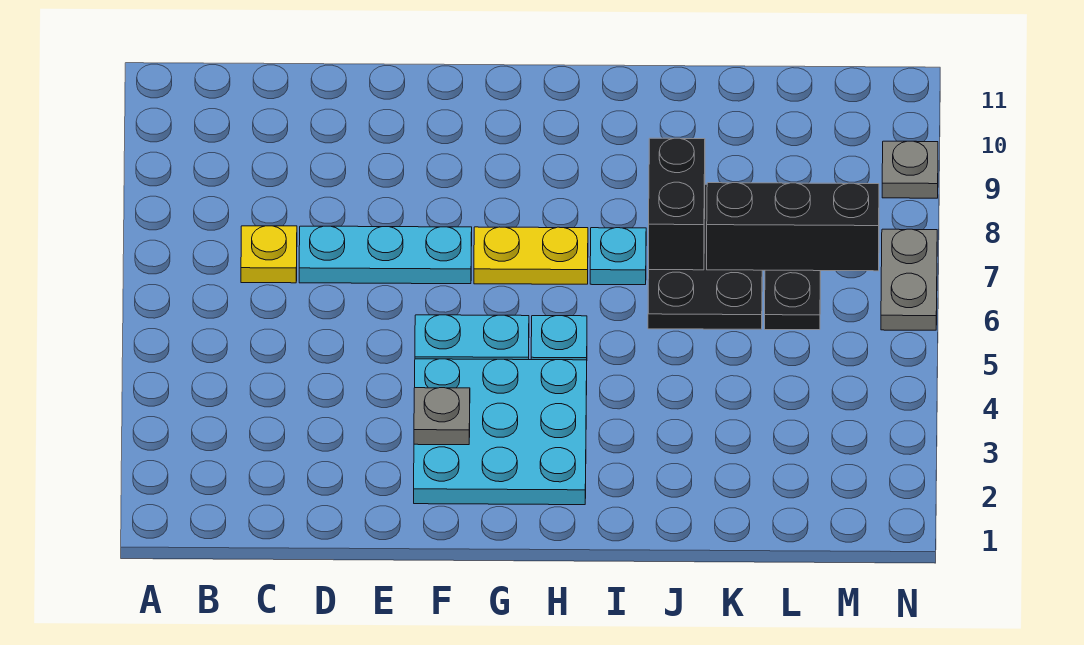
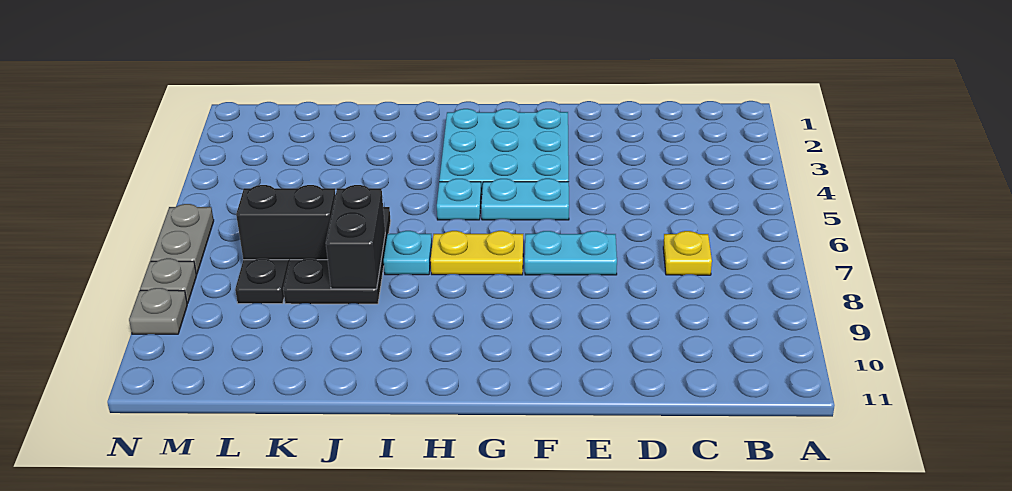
cyan 1x3 plate [299,226,472,284] -> cyan 1x2 plate [525,231,617,275]
grey 1x1 plate [414,388,470,445] -> grey 1x1 plate moved to [140,258,197,304]
black 1x3 brick [707,183,879,271] -> black 1x2 brick [236,185,336,260]

